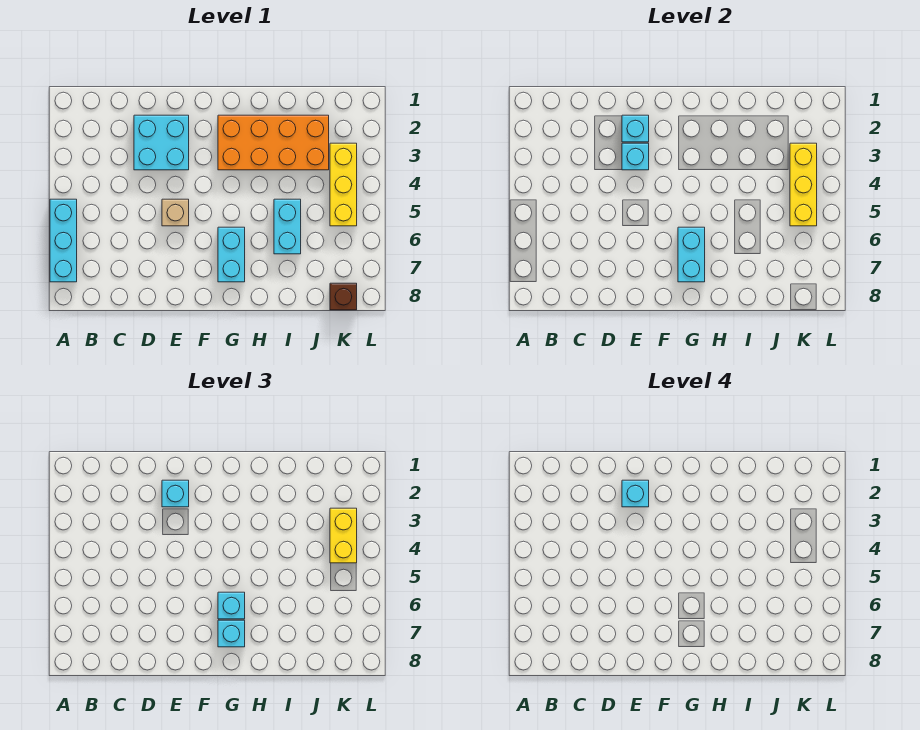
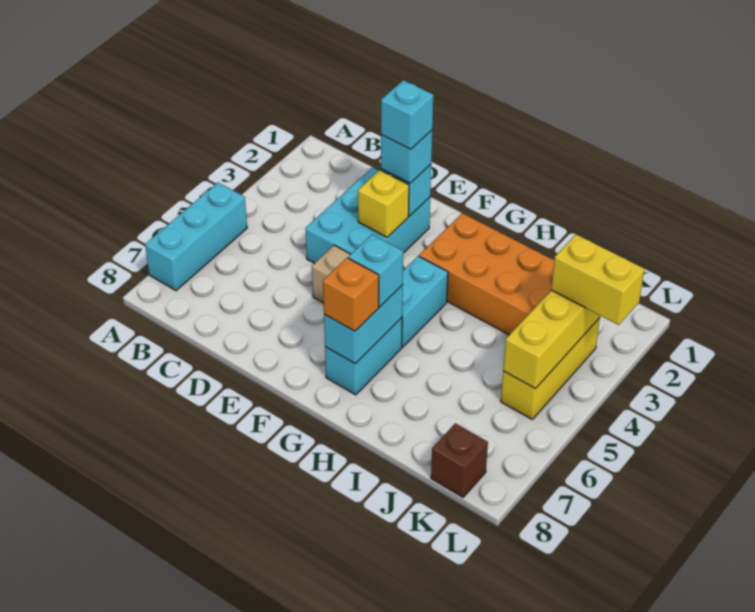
cyan 2x2 brick [134,115,189,170] -> cyan 2x3 brick [306,167,430,263]
cyan 1x1 brick [622,143,649,170] -> yellow 1x1 brick [358,170,409,237]
cyan 1x1 brick [218,620,245,647] -> orange 1x1 brick [323,258,379,331]
cyan 1x2 brick [274,199,301,254] -> cyan 1x2 brick moved to [402,256,448,347]
yellow 1x2 brick [330,508,357,563] -> yellow 1x2 brick turned to [551,235,644,325]

